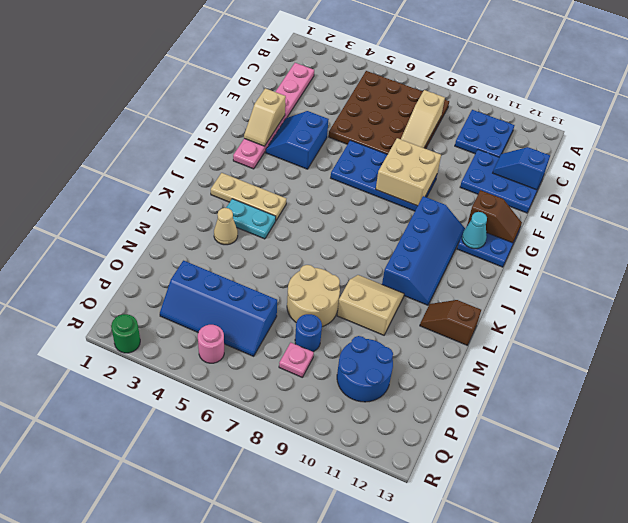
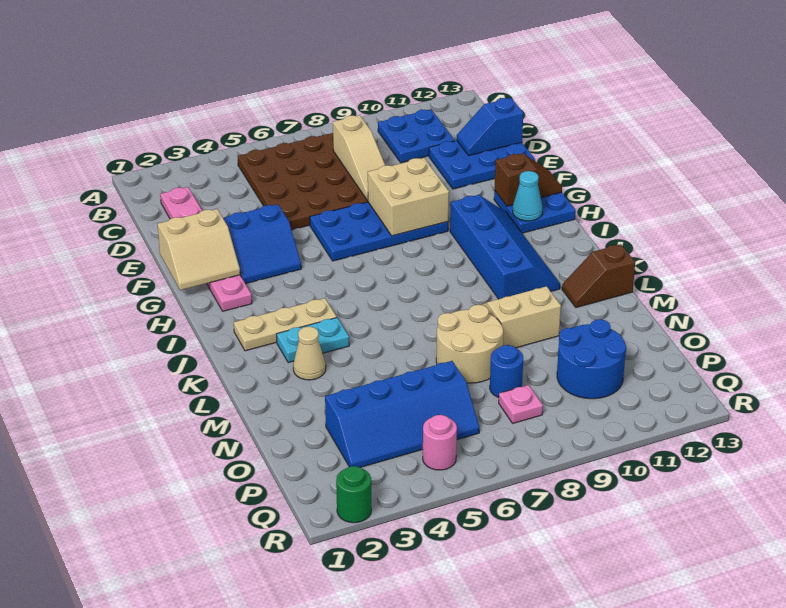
tan 1x2 slope [244,88,286,146] -> tan 2x2 slope [158,209,240,290]
blue 2x2 slope [265,111,329,169] -> blue 2x2 slope turned to [223,204,301,284]

